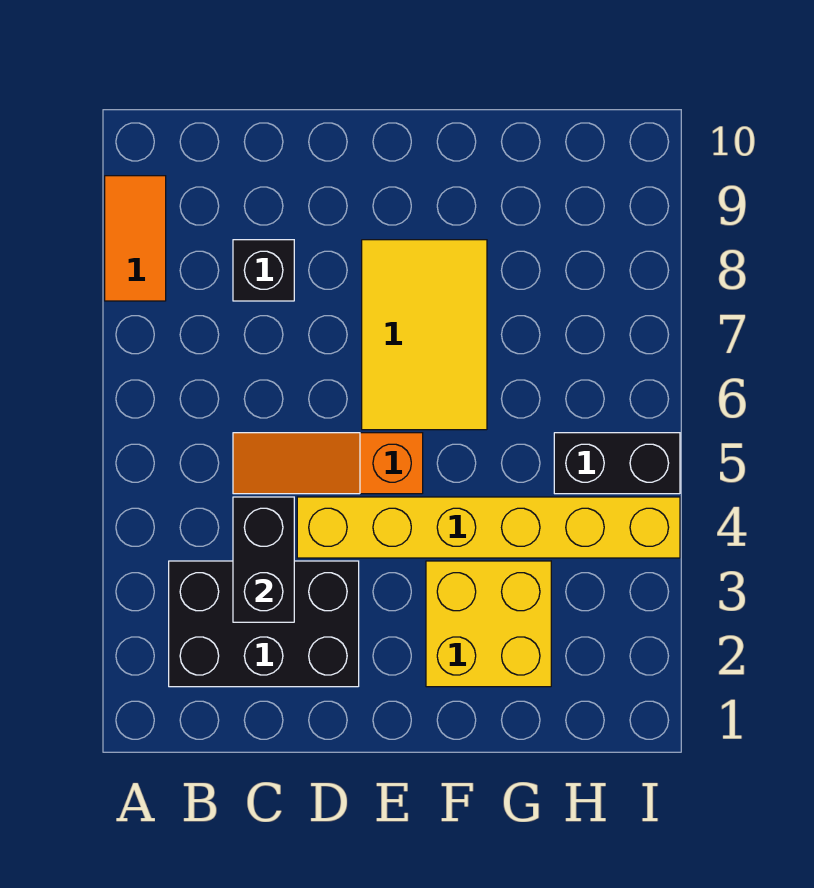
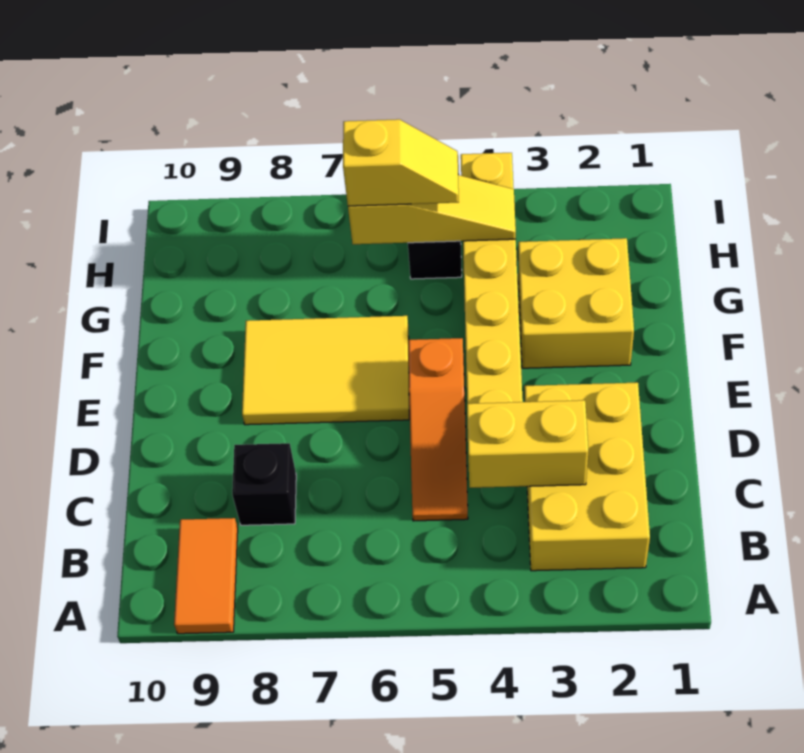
orange 1x2 tile [105,176,166,301] -> orange 1x2 tile turned to [174,518,238,634]
black 2x3 brick [169,561,359,687] -> yellow 2x3 brick [525,383,650,571]
black 1x2 brick [233,497,294,622] -> yellow 1x2 brick [467,400,588,488]
none -> yellow 1x3 slope [348,175,516,244]
none -> yellow 1x2 slope [343,119,459,206]

